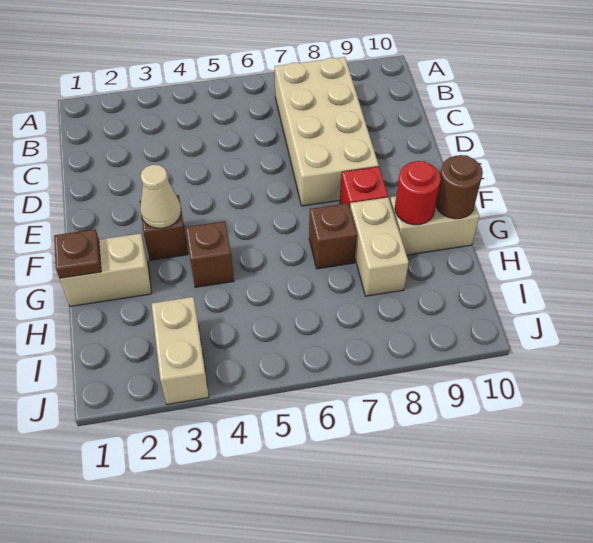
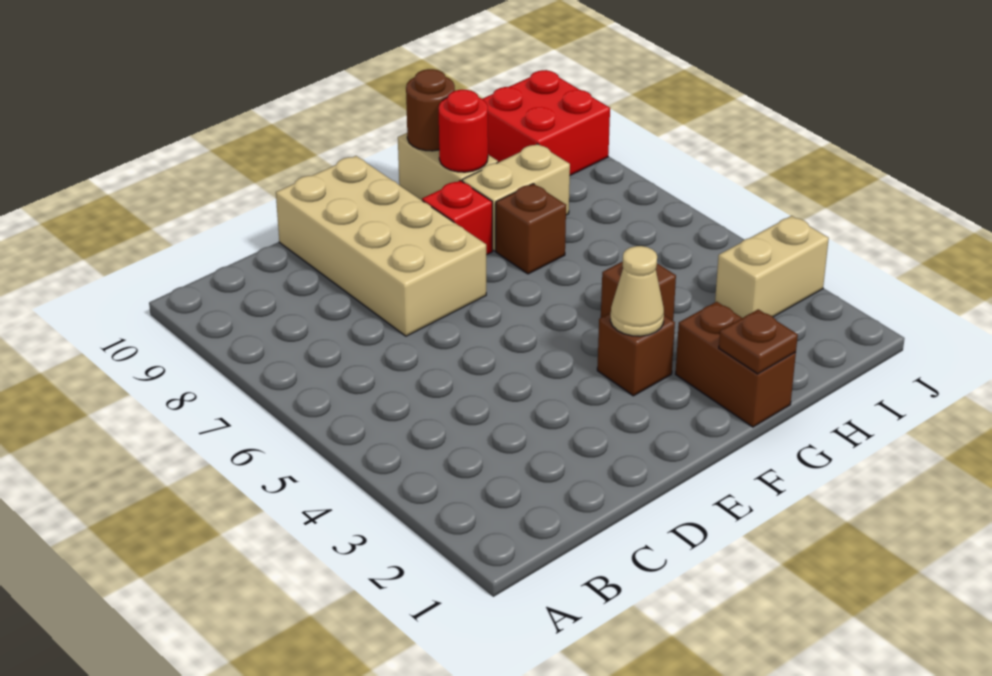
tan 2x4 brick [275,57,379,206] -> tan 2x4 brick turned to [276,156,486,336]
tan 1x2 brick [60,233,152,306] -> brown 1x2 brick [676,302,796,427]
none -> red 2x2 brick [483,70,610,175]

